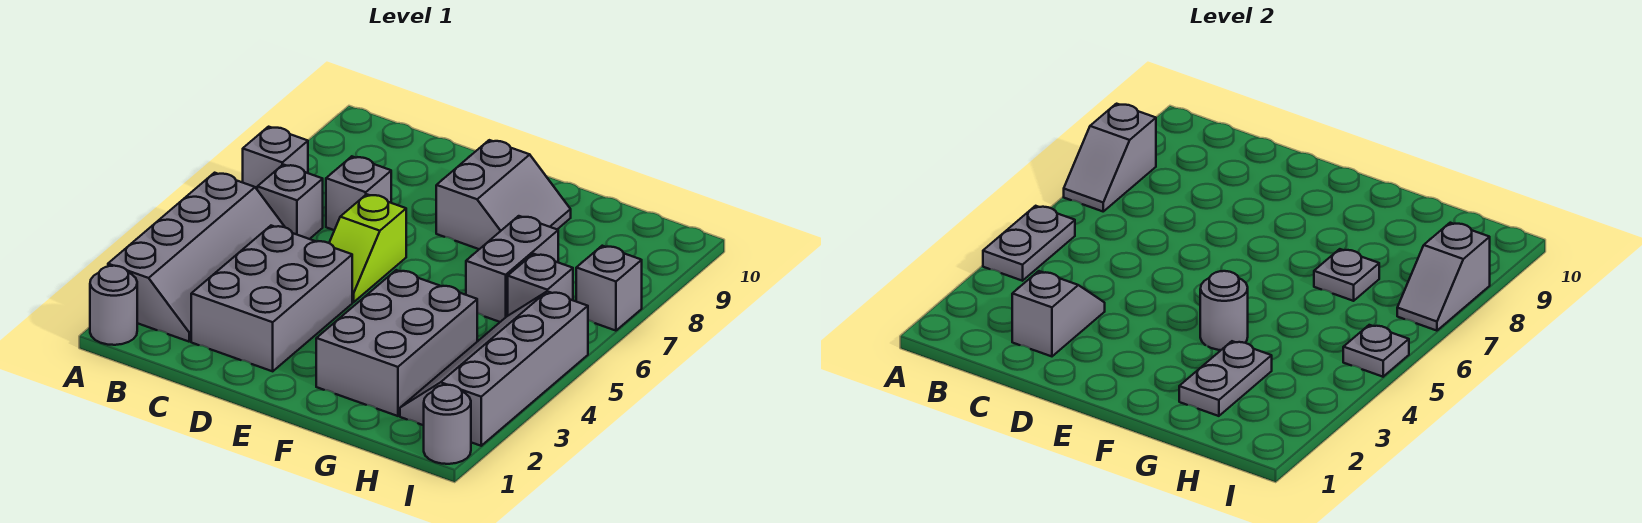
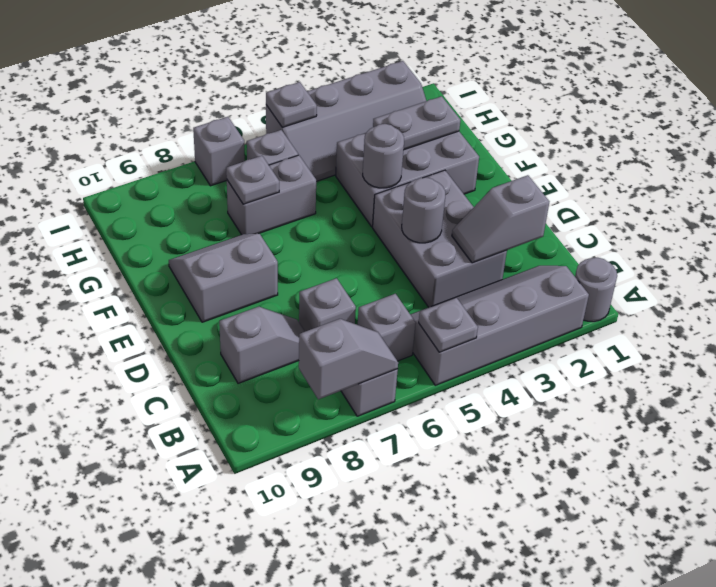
grey 1x2 plate [983,206,1075,281] -> grey 1x1 plate [419,298,478,352]
grey 2x3 brick [191,226,352,371] -> grey 2x3 brick turned to [373,170,507,307]
lime 1x2 slope [329,194,406,302] -> none
grey 1x1 round brick [424,385,471,464] -> grey 1x1 round brick moved to [402,177,445,243]
grey 1x2 slope [1397,223,1490,331] -> grey 1x2 slope moved to [219,307,305,383]

